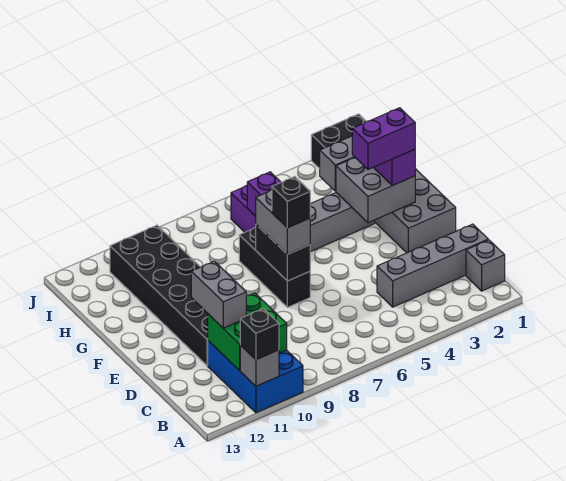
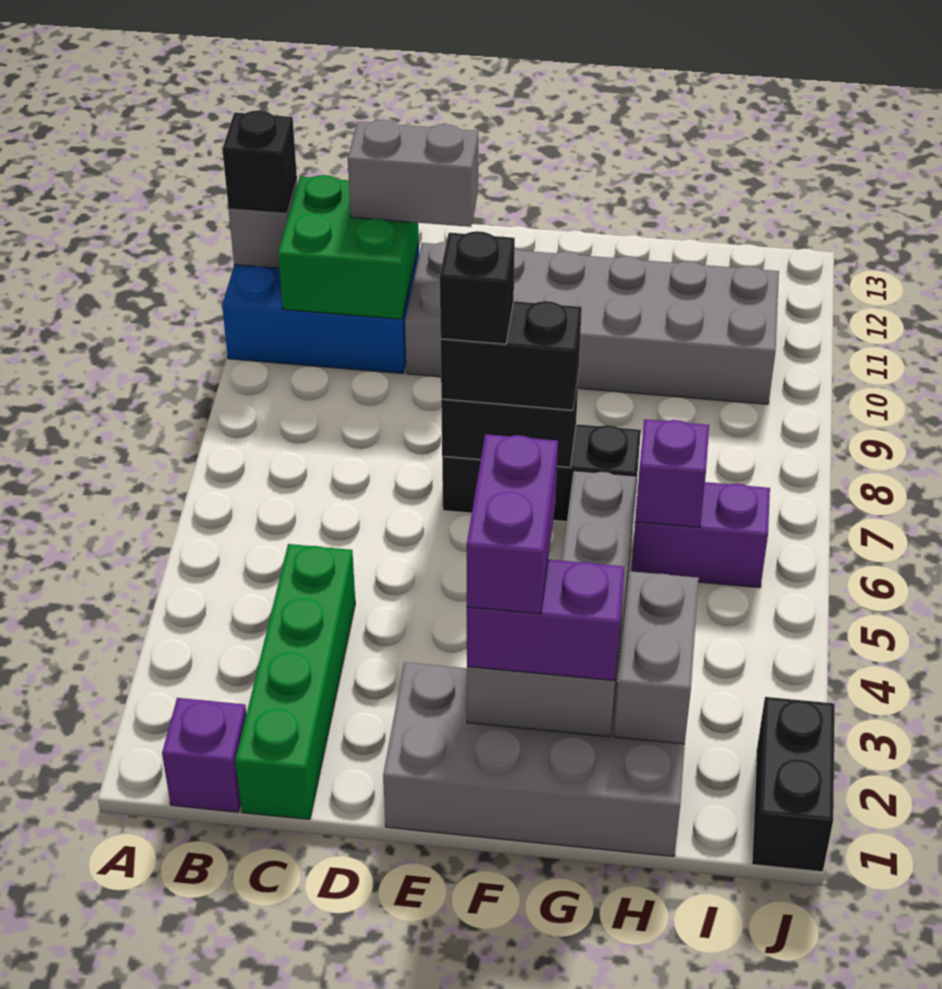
grey 1x1 brick [466,240,505,291] -> purple 1x1 brick [162,698,246,812]
grey 1x4 brick [377,224,488,307] -> green 1x4 brick [235,544,355,819]
black 2x6 brick [110,225,208,366] -> grey 2x6 brick [405,242,779,404]
grey 1x2 brick [255,190,310,254] -> black 1x2 brick [441,301,582,410]

